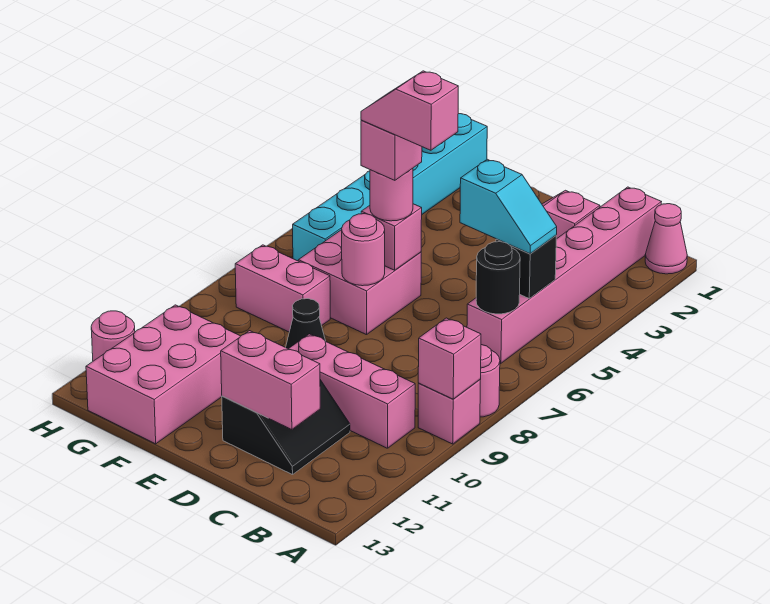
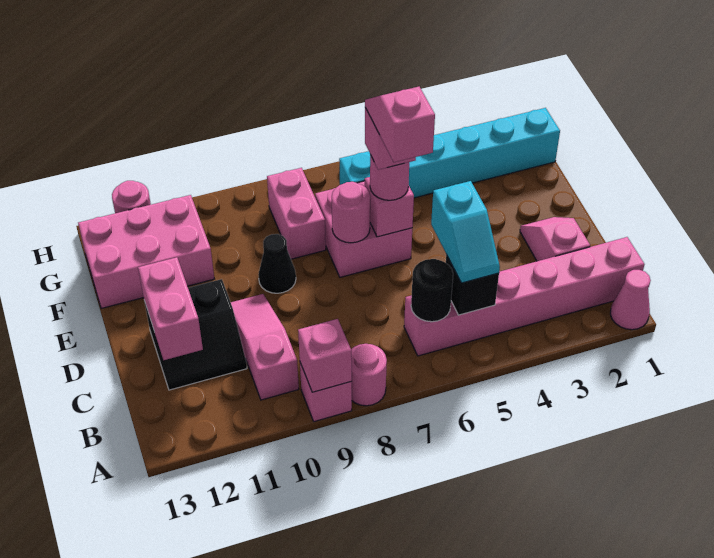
pink 1x3 brick [289,334,415,448] -> pink 1x3 slope [231,294,299,400]

